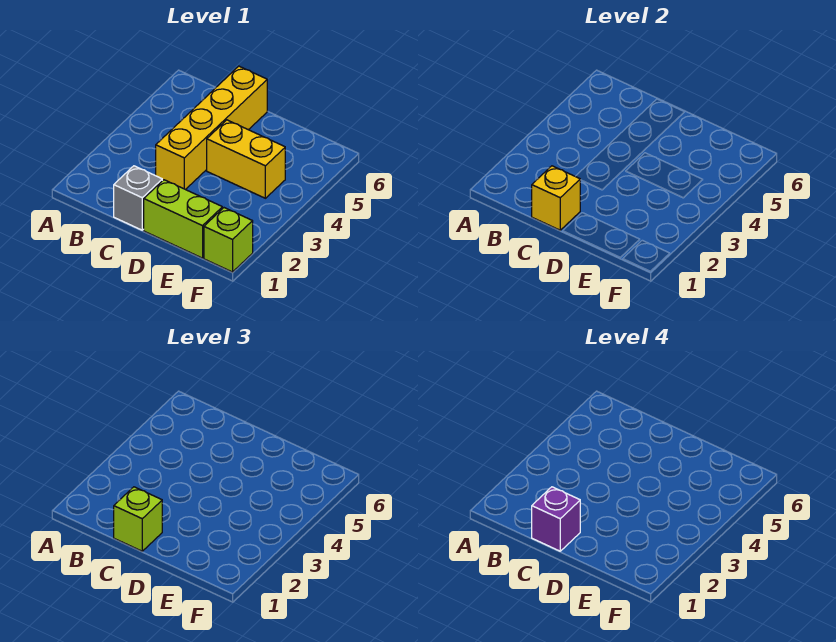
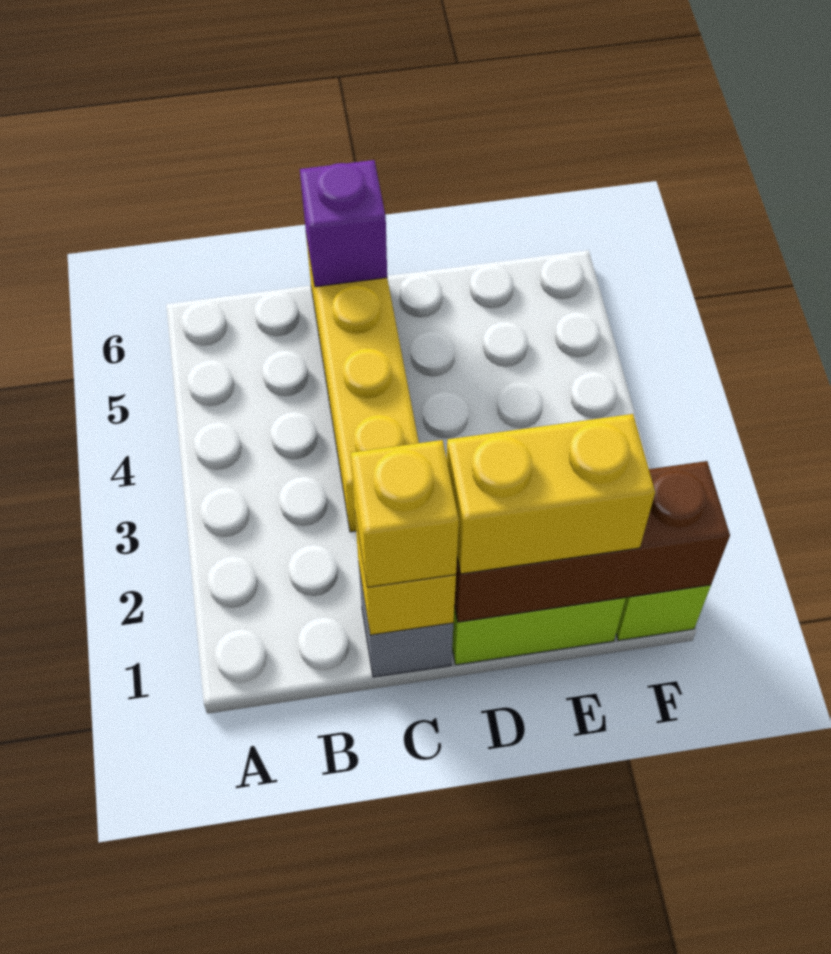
lime 1x1 brick [114,487,162,551] -> yellow 1x1 brick [351,440,459,587]
purple 1x1 brick [532,487,580,551] -> purple 1x1 brick moved to [300,160,387,287]
none -> brown 1x3 brick [454,461,730,622]
yellow 1x2 brick [207,120,285,198] -> yellow 1x2 brick moved to [447,414,655,574]

